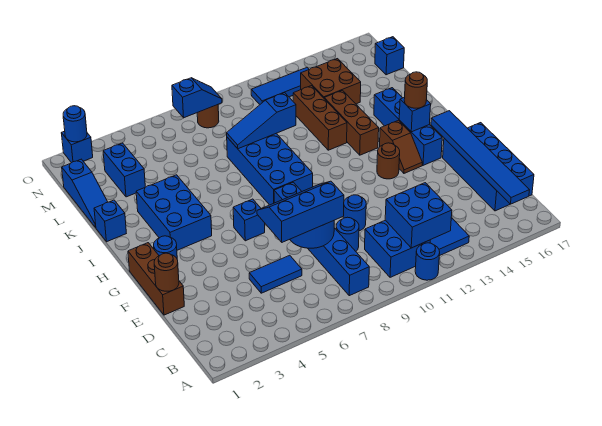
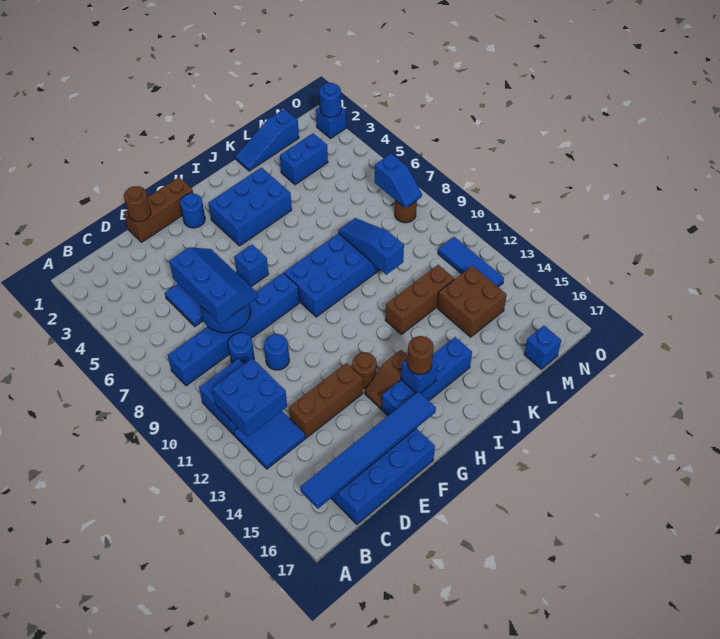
blue 1x1 round brick [415,243,440,280] -> none
brown 1x3 brick [324,90,379,155] -> brown 1x3 brick moved to [289,363,363,438]
blue 1x1 brick [94,200,126,242] -> none

